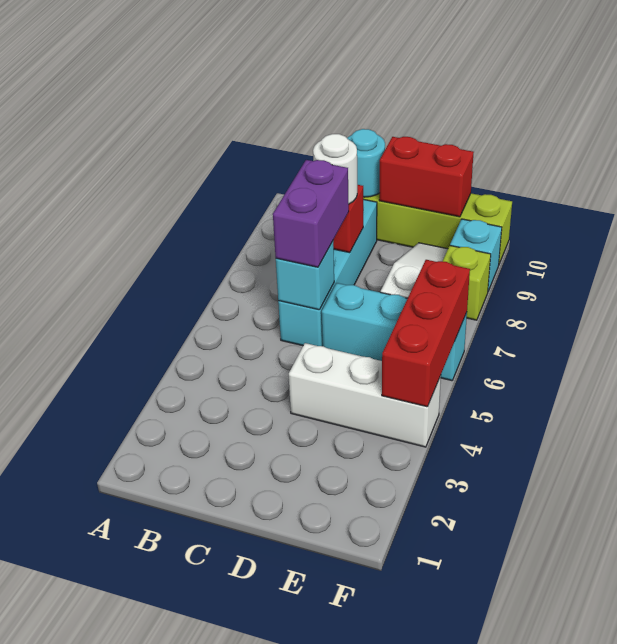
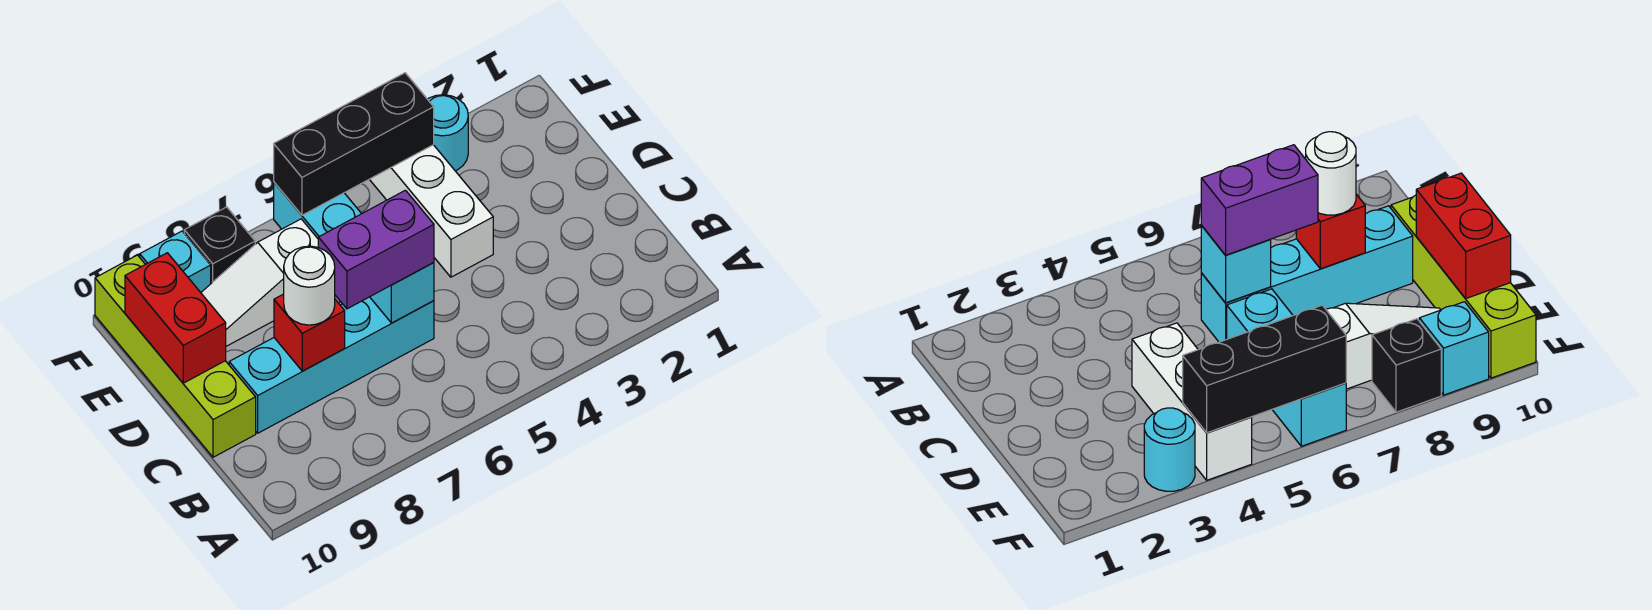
cyan 1x1 round brick [347,129,385,197] -> cyan 1x1 round brick moved to [428,95,468,171]
red 1x3 brick [382,260,470,407] -> black 1x3 brick [274,73,434,215]
lime 1x1 brick [443,246,491,320] -> black 1x1 brick [184,207,255,283]

